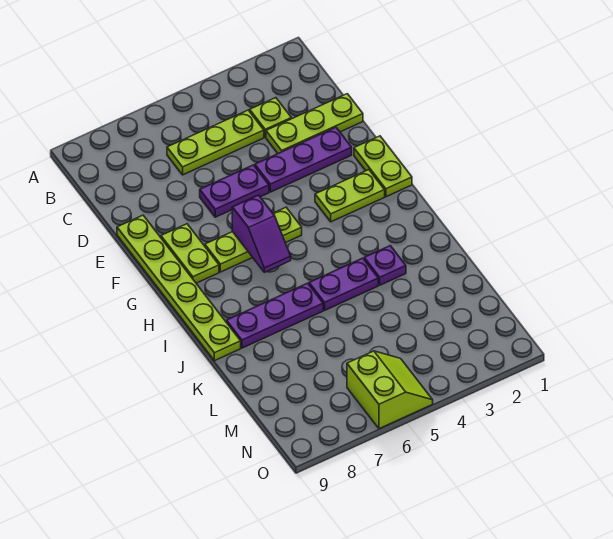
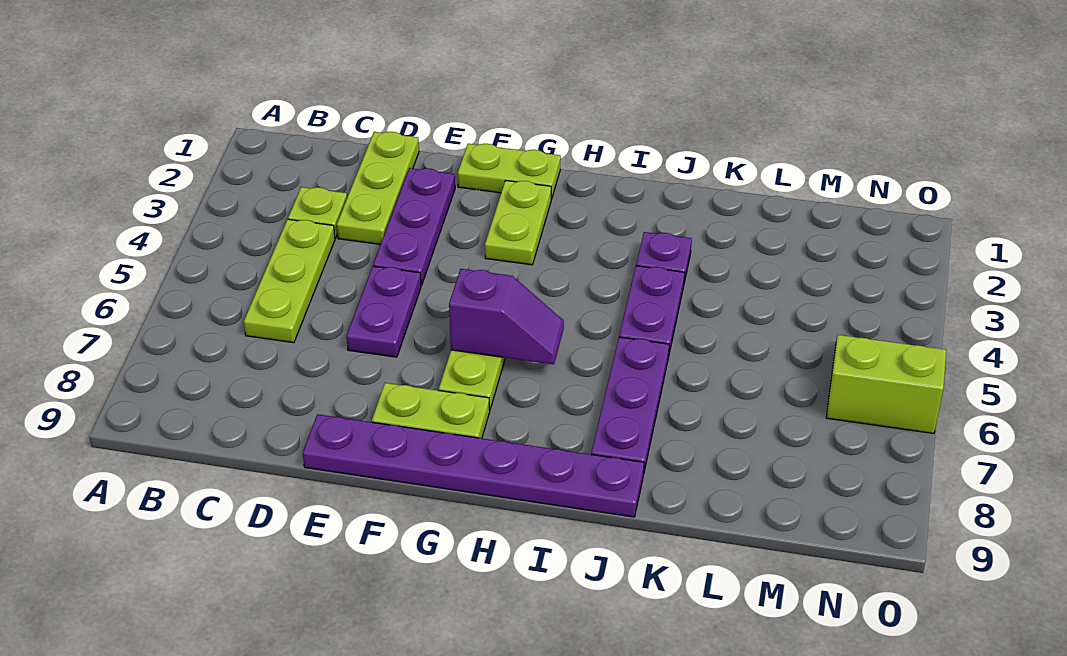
lime 1x6 plate [117,215,241,361] -> purple 1x6 plate [303,414,644,517]

